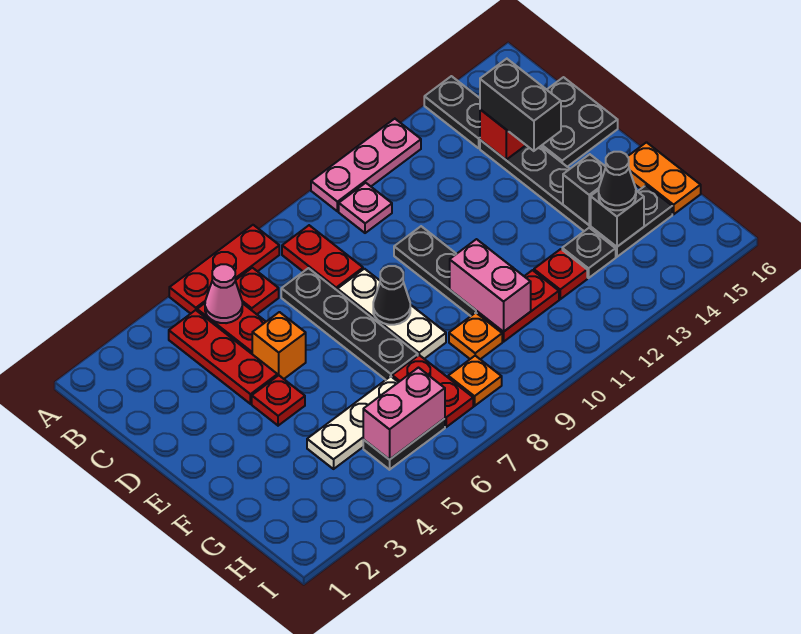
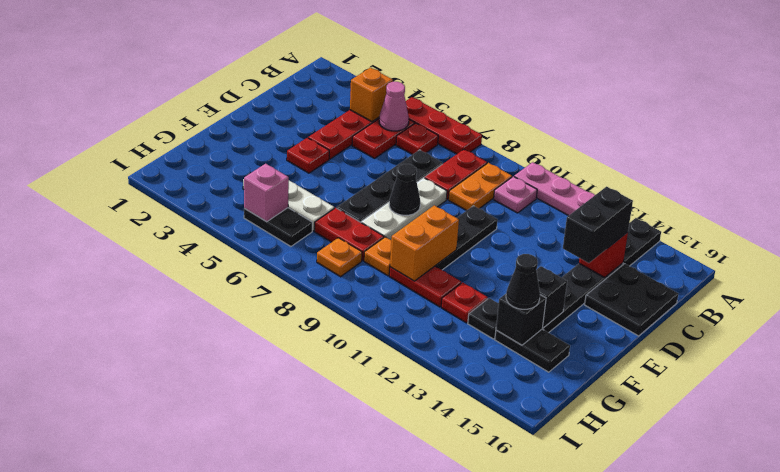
orange 1x1 brick [252,312,306,379] -> orange 1x1 brick moved to [350,68,393,122]
pink 1x2 brick [450,239,531,332] -> orange 1x2 brick [390,205,459,281]
orange 1x2 plate [628,142,701,214] -> orange 1x2 plate moved to [449,163,512,211]
red 1x2 plate [392,355,473,427] -> red 1x2 plate turned to [314,208,384,261]
pink 1x2 brick [363,368,445,460] -> pink 1x1 brick [244,164,289,222]

